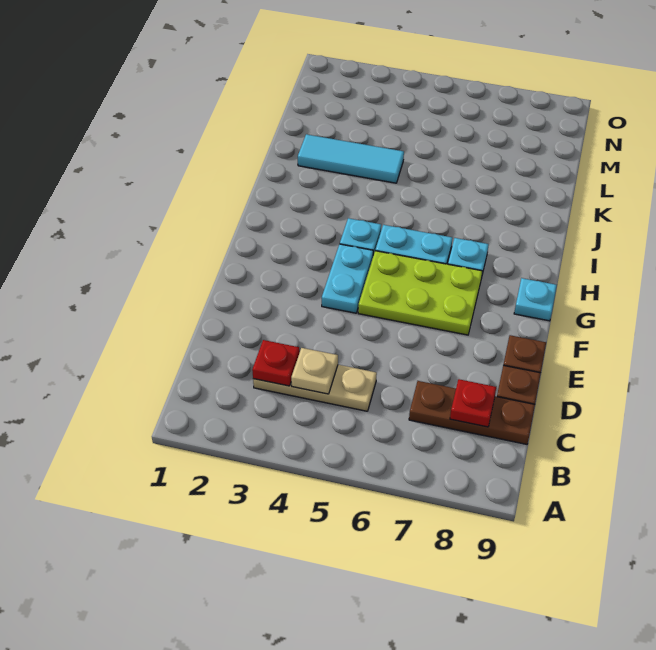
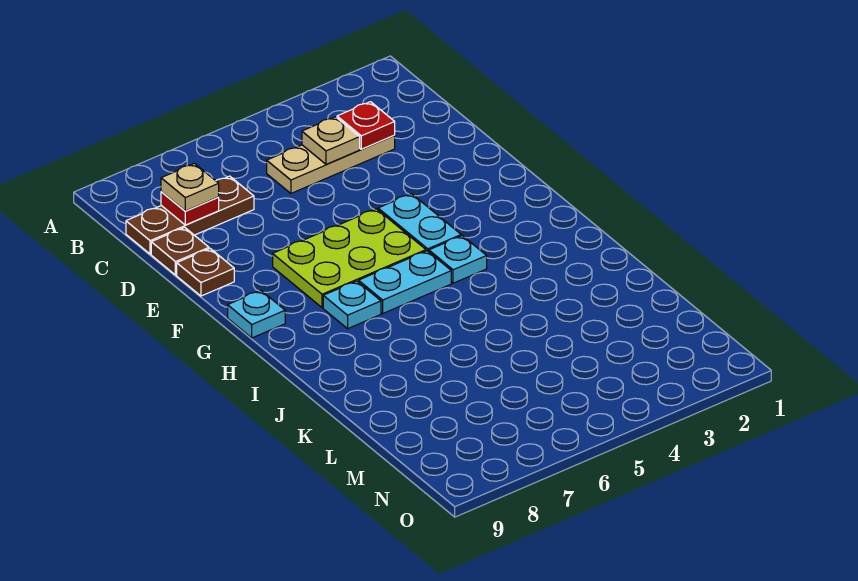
none -> tan 1x1 plate [161,164,219,211]
cyan 1x3 tile [298,134,404,183] -> none

